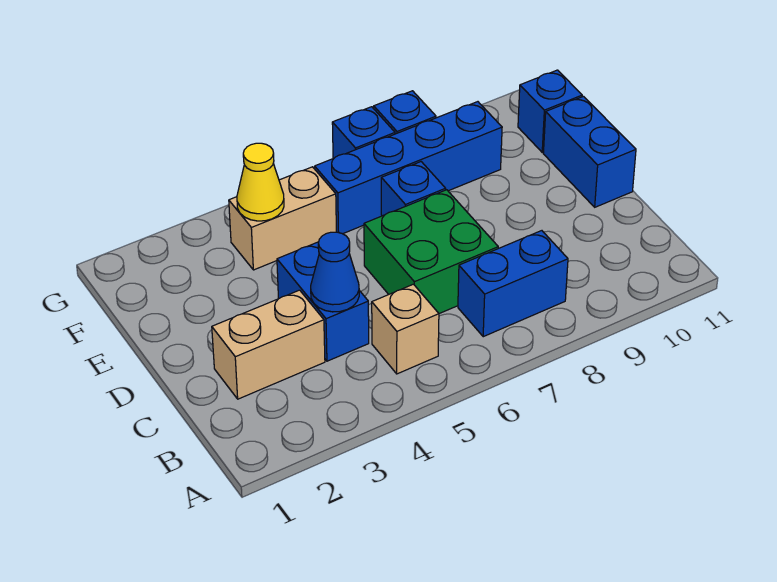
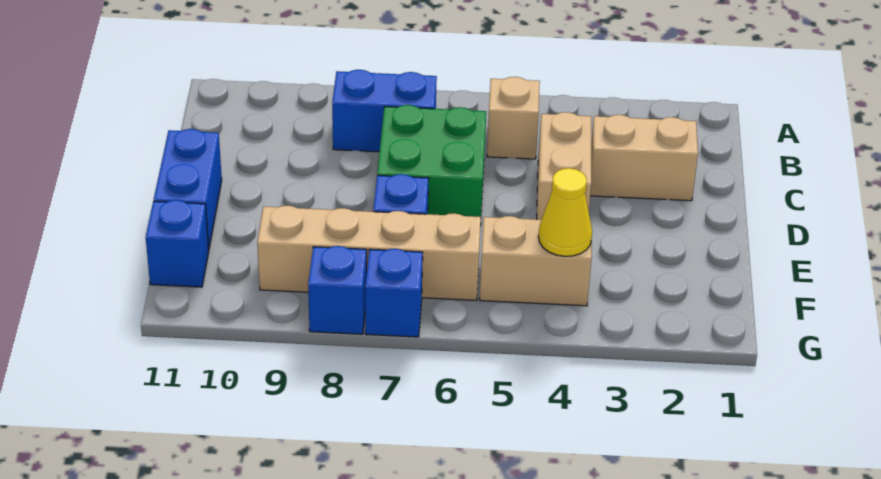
blue 1x2 brick [277,242,369,361] -> tan 1x2 brick [537,112,591,220]
blue 1x1 cone [311,232,359,312] -> none
blue 1x4 brick [315,102,502,234] -> tan 1x4 brick [257,206,481,301]

